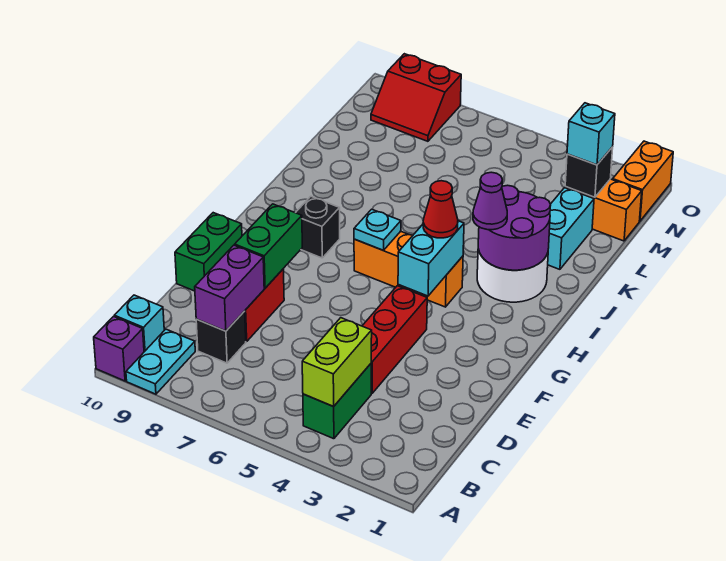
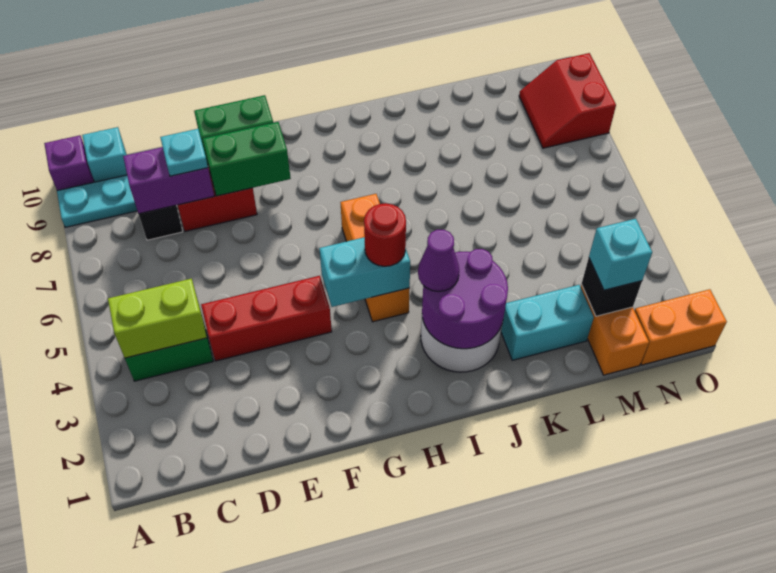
red 1x1 cone [423,181,458,238] -> red 1x1 round brick [364,203,406,266]
cyan 1x1 plate [354,209,401,250] -> cyan 1x1 plate moved to [160,129,208,176]
black 1x1 brick [296,196,340,258] -> none

